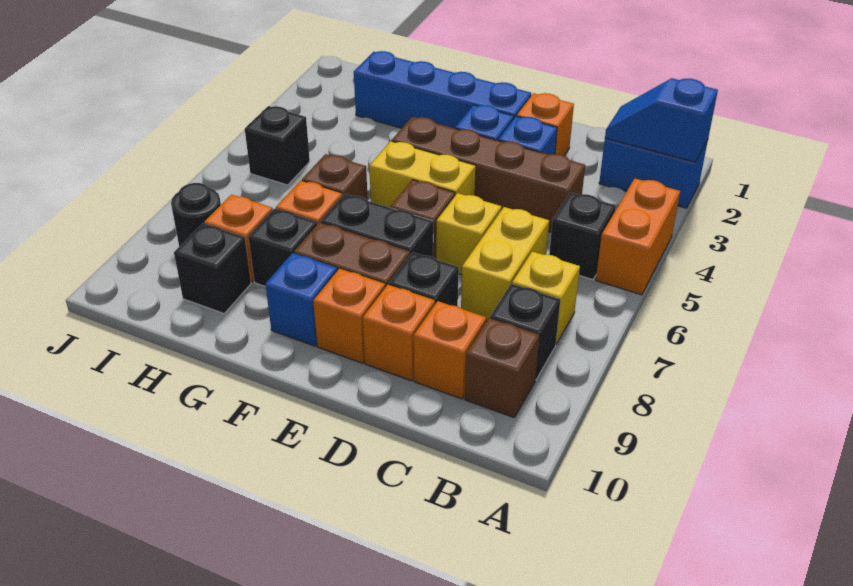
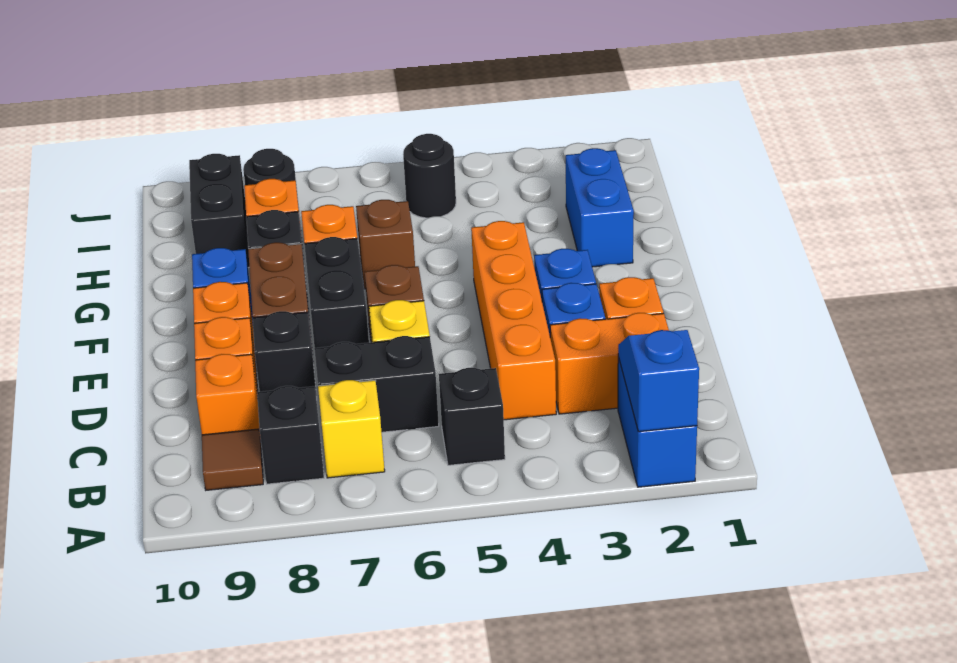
orange 1x2 brick [596,179,680,295] -> orange 1x2 brick moved to [550,313,669,414]
brown 1x1 brick [465,318,539,418] -> brown 1x1 tile [202,429,263,490]
brown 1x4 brick [392,117,585,232] -> orange 1x4 brick [471,221,556,420]
yellow 1x2 brick [461,207,549,321] -> black 1x2 brick [314,336,439,432]
blue 1x4 brick [354,51,531,128] -> blue 1x2 brick [566,148,634,267]
yellow 1x2 brick [369,141,476,208] -> none
black 1x1 brick [174,223,251,313] -> black 1x2 brick [189,154,249,268]
black 1x1 brick [245,106,310,185] -> black 1x1 round brick [403,134,456,218]

